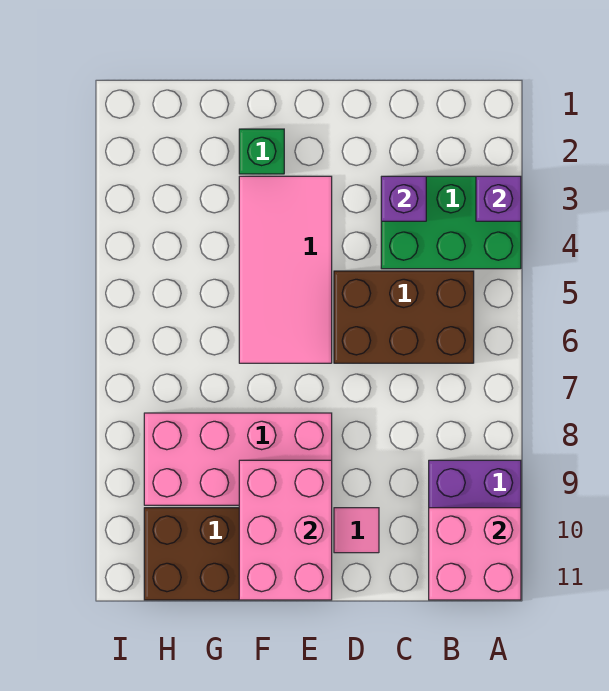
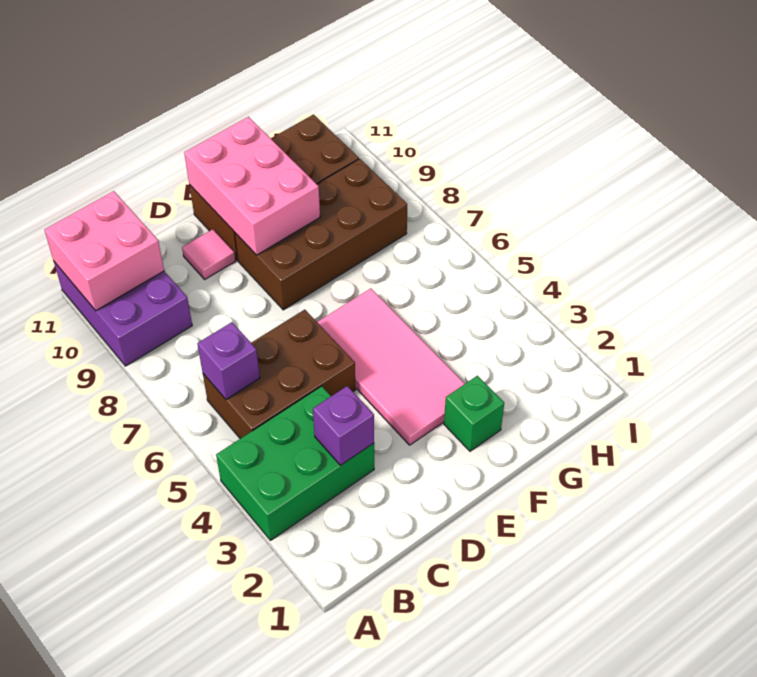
purple 1x1 brick [476,176,521,221] -> purple 1x1 brick moved to [197,322,260,399]
pink 2x4 brick [144,413,332,505] -> brown 2x4 brick [234,159,407,310]

